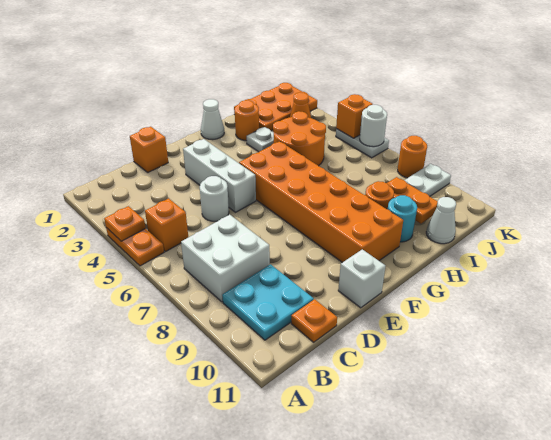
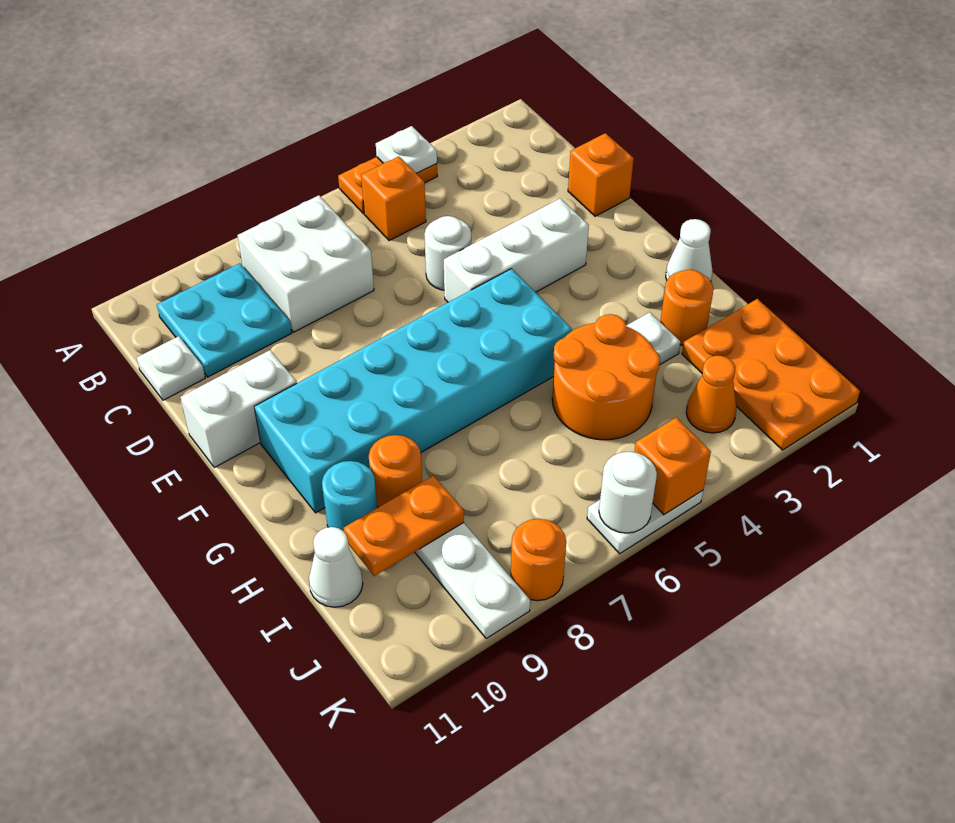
orange 1x1 plate [104,206,146,241] -> white 1x1 plate [376,126,437,173]
orange 1x1 plate [291,299,337,342] -> white 1x1 plate [137,336,205,400]
white 1x1 brick [338,249,385,308] -> white 1x2 brick [181,350,297,467]
orange 2x6 brick [239,141,403,263] -> cyan 2x6 brick [254,269,572,513]

